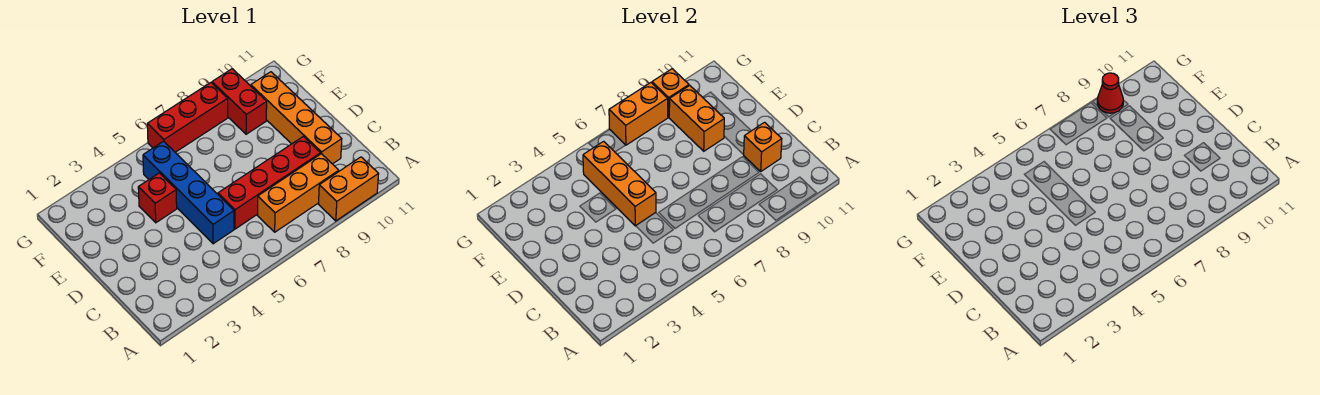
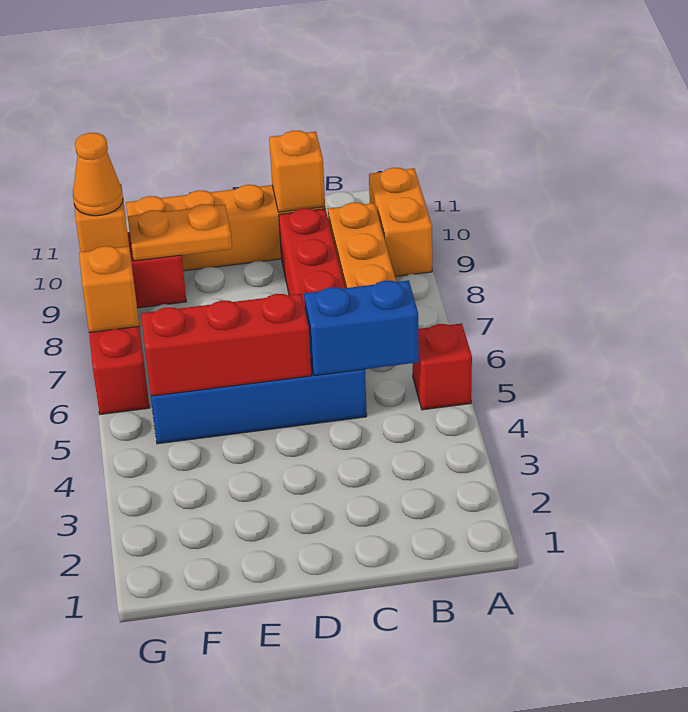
none -> blue 1x2 brick [304,280,419,376]
orange 1x3 brick [583,141,656,226] -> red 1x3 brick [141,294,311,396]
red 1x1 brick [138,173,177,223] -> red 1x1 brick moved to [413,323,472,410]
orange 1x2 brick [669,85,724,151] -> orange 1x2 plate [128,204,232,261]
orange 1x2 brick [609,83,668,145] -> orange 1x1 brick [79,246,139,332]
red 1x1 cone [1097,73,1123,113] -> orange 1x1 cone [73,133,123,216]

